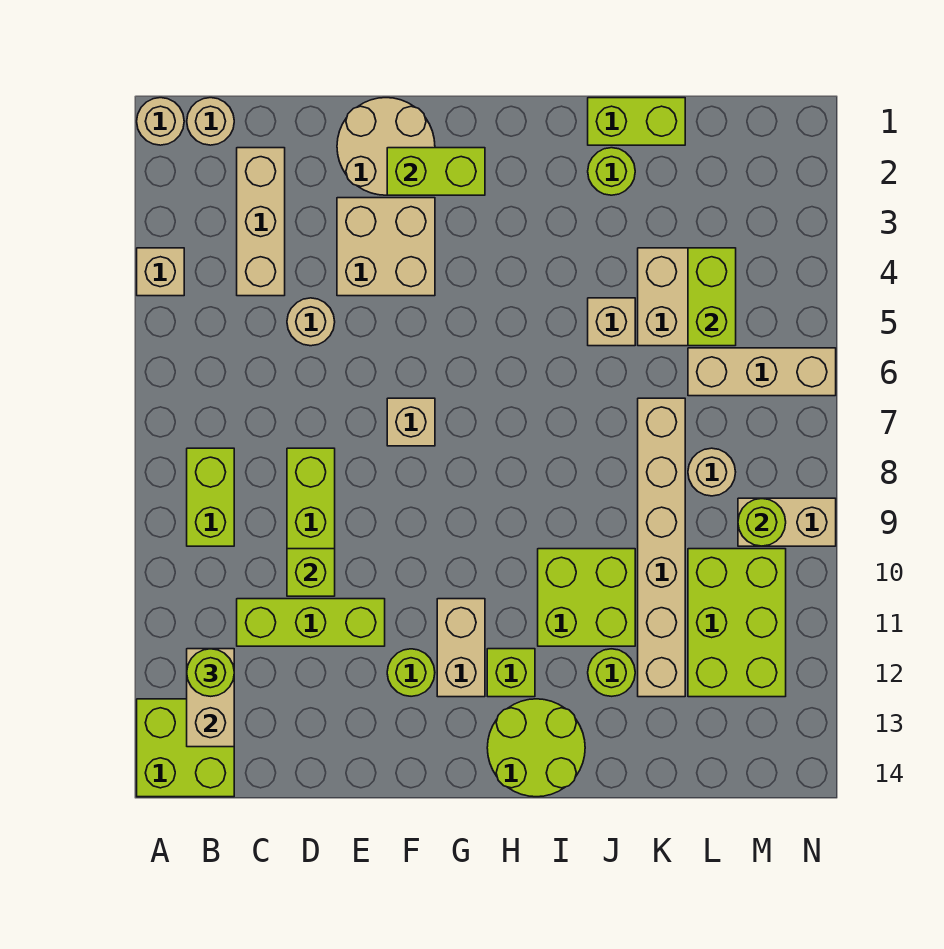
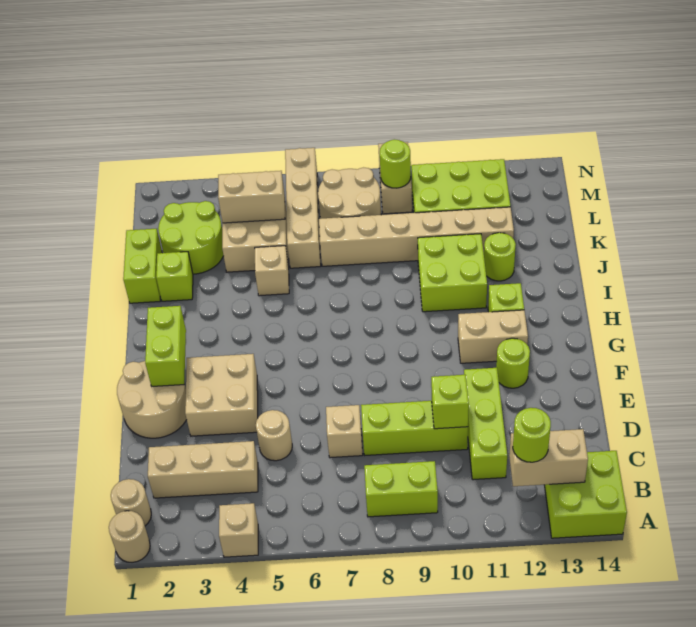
tan 1x1 brick [387,398,435,446] -> tan 1x1 brick moved to [326,405,363,458]
lime 2x2 round brick [487,699,585,797] -> lime 2x2 round brick moved to [158,201,224,274]
lime 1x1 round brick [588,148,635,195] -> lime 1x1 brick [156,252,193,301]
lime 1x2 brick [688,248,736,346] -> tan 1x2 brick [218,171,285,223]
tan 1x3 brick [688,348,836,396] -> tan 1x4 brick [285,148,321,268]
tan 1x1 round brick [688,448,736,496] -> tan 2x2 round brick [318,168,381,219]

